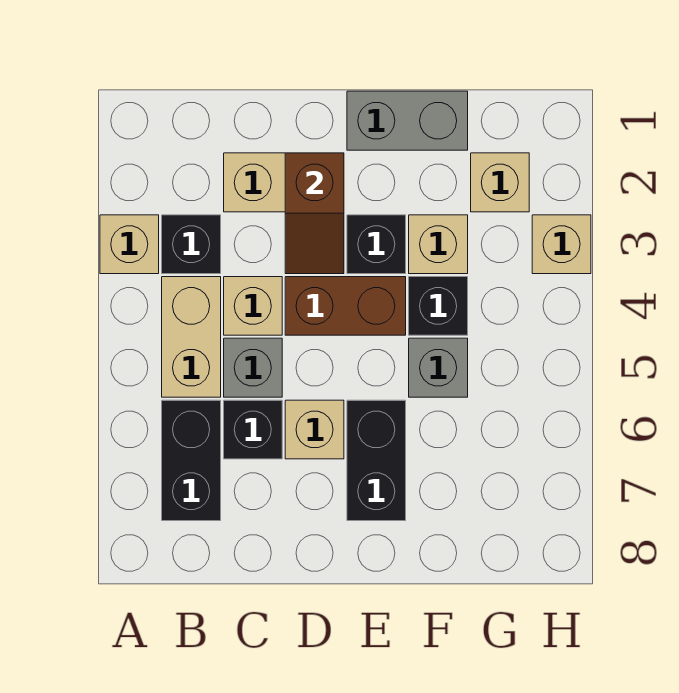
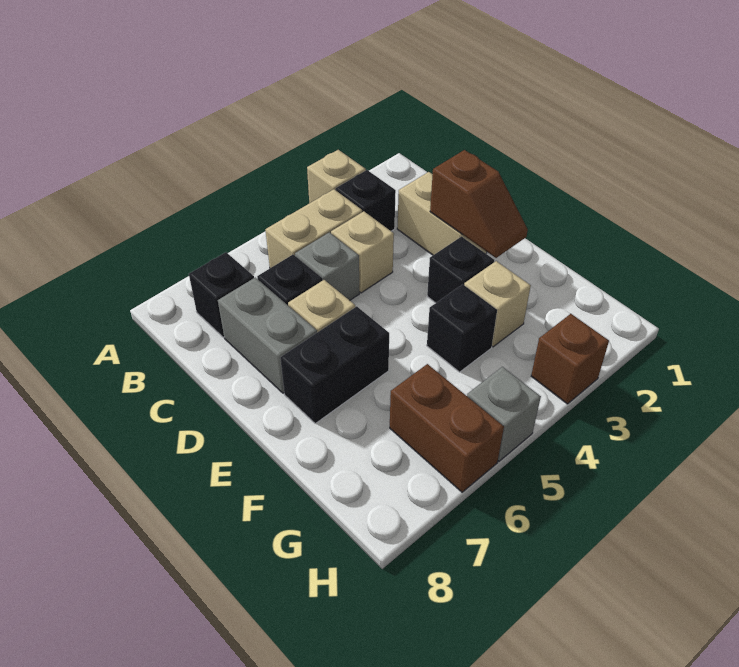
black 1x2 brick [162,400,221,521] -> black 1x1 brick [189,252,254,337]
brown 1x2 slope [285,153,344,274] -> brown 1x2 slope turned to [430,150,528,258]
brown 1x2 brick [285,277,406,335] -> brown 1x2 brick moved to [390,364,504,492]
grey 1x2 brick [347,91,468,150] -> grey 1x2 brick moved to [218,277,317,393]
grey 1x1 brick [409,338,468,397] -> grey 1x1 brick moved to [467,367,541,461]
tan 1x1 brick [471,153,529,212] -> none
tan 1x1 brick [532,215,591,274] -> brown 1x1 brick [531,314,609,404]

